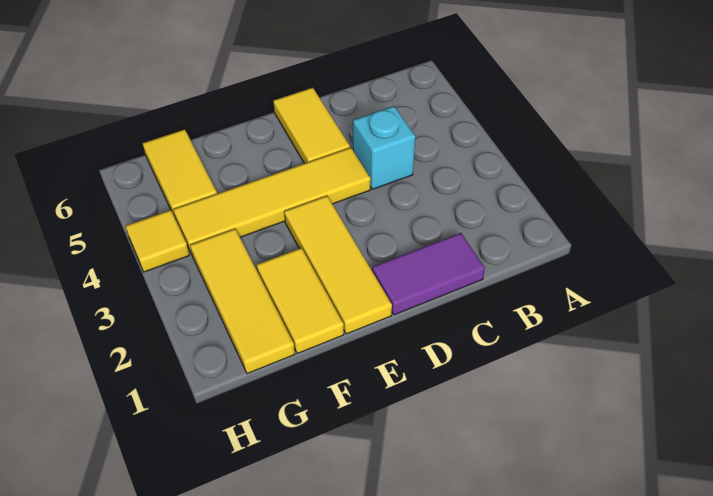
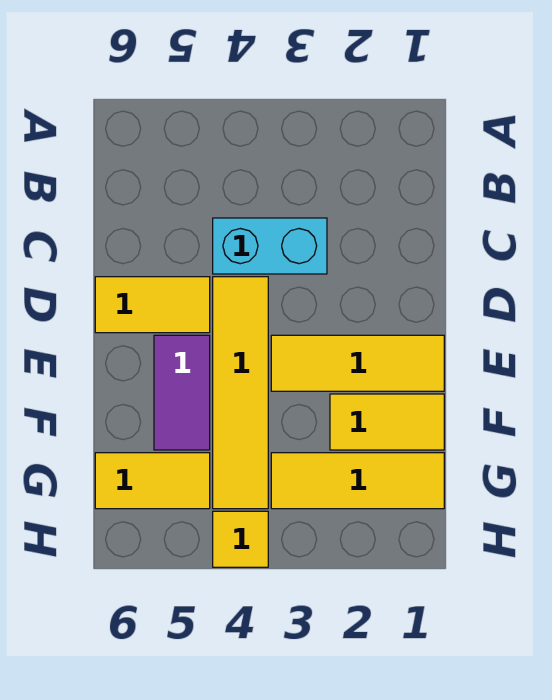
purple 1x2 tile [372,233,485,315] -> purple 1x2 tile moved to [154,335,210,450]
cyan 1x1 brick [353,106,415,189] -> cyan 1x2 brick [213,218,327,274]

